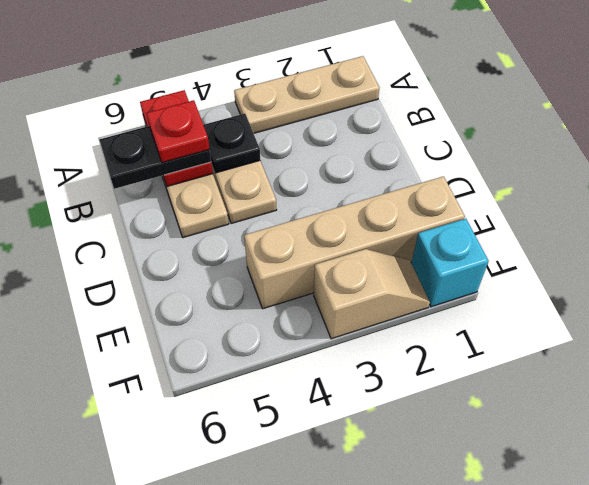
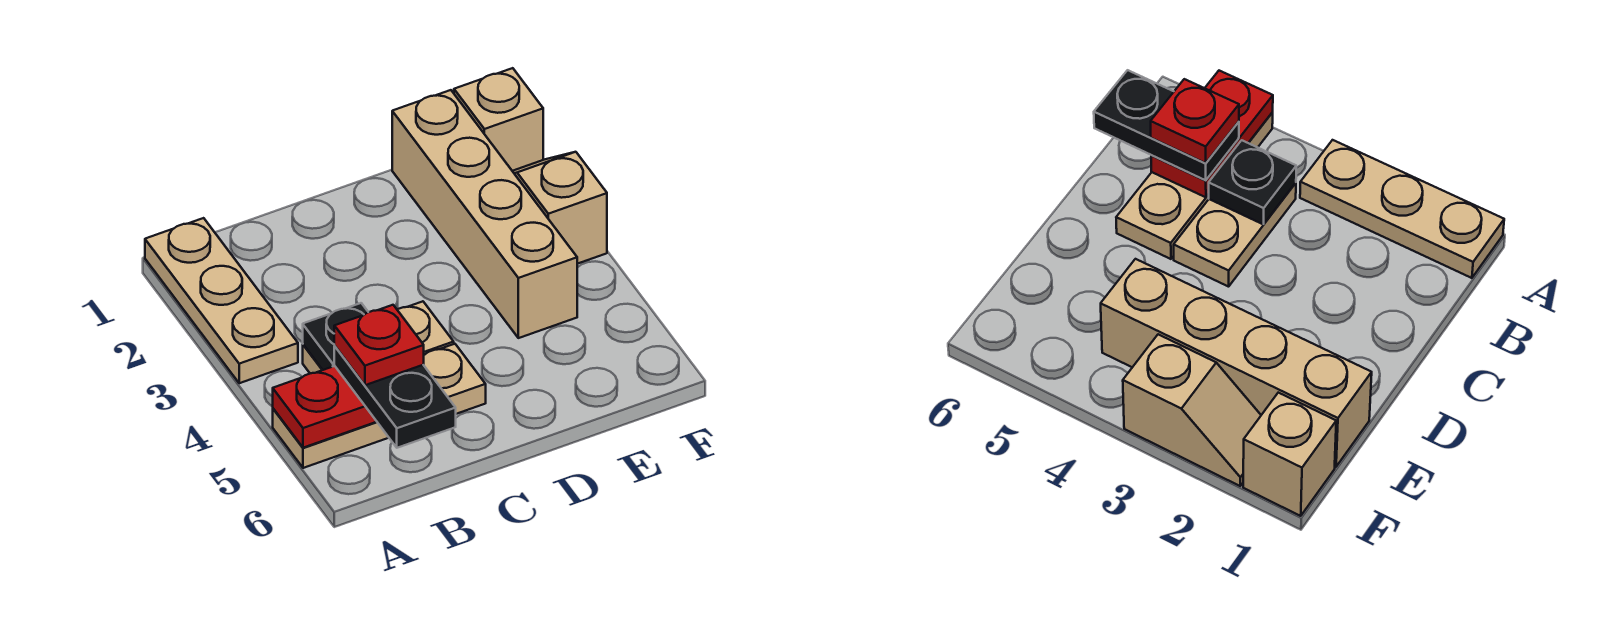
cyan 1x1 brick [411,219,489,307] -> tan 1x1 brick [454,68,543,171]

